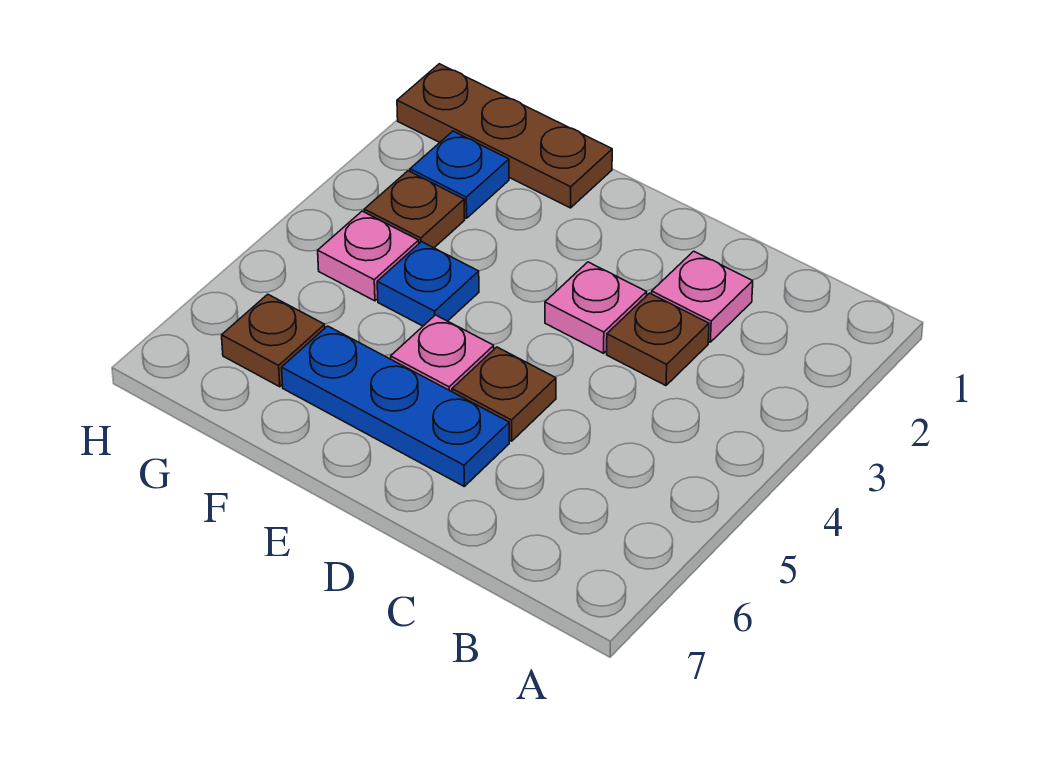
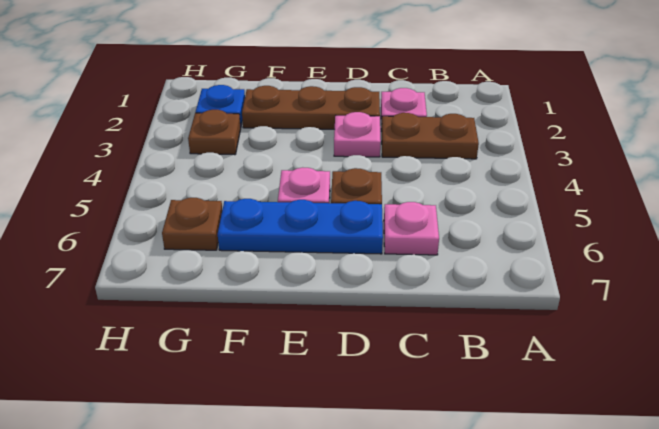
brown 1x1 plate [607,293,709,386] -> brown 1x2 plate [381,113,479,159]
brown 1x3 plate [397,64,612,208] -> brown 1x3 plate moved to [242,86,380,129]
blue 1x1 plate [377,242,479,326] -> none
pink 1x1 plate [318,211,419,301] -> pink 1x1 plate moved to [384,202,439,255]

